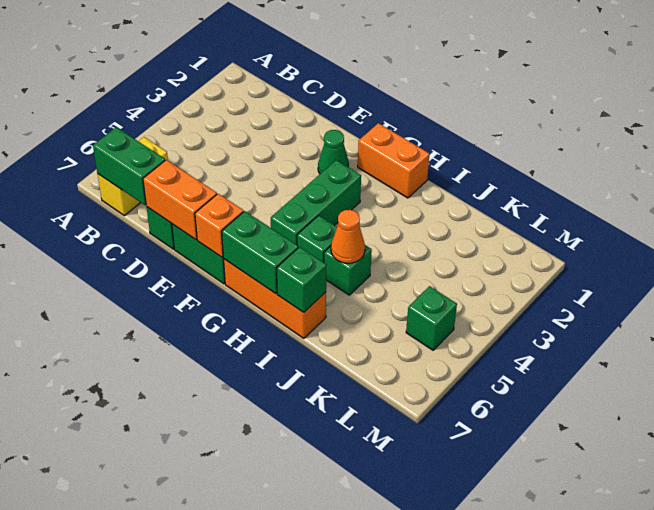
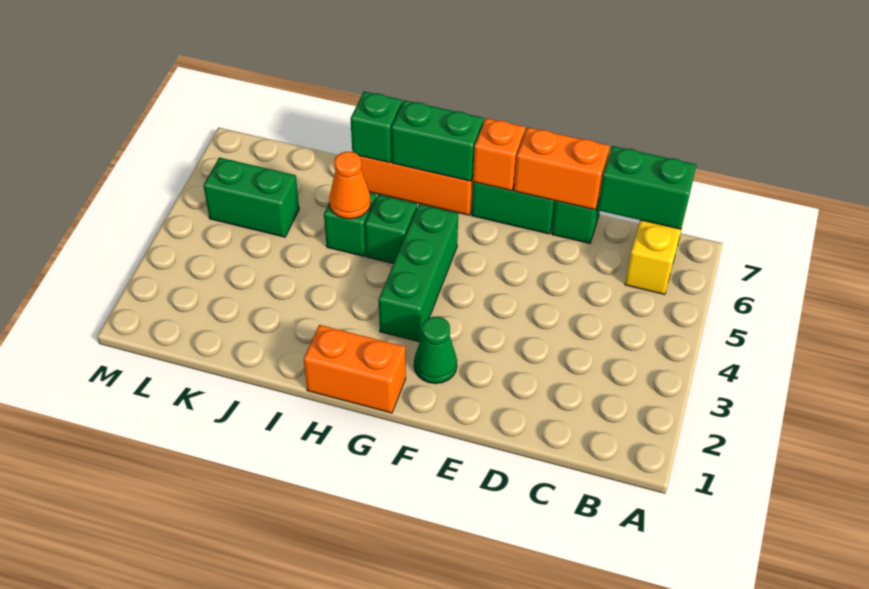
green 1x1 brick [406,286,457,350] -> green 1x2 brick [203,157,299,237]

